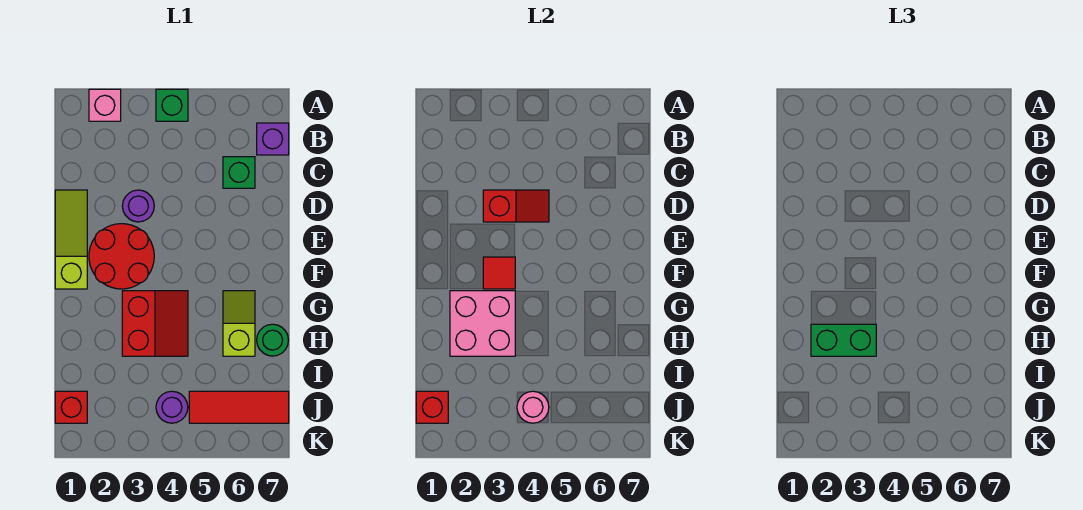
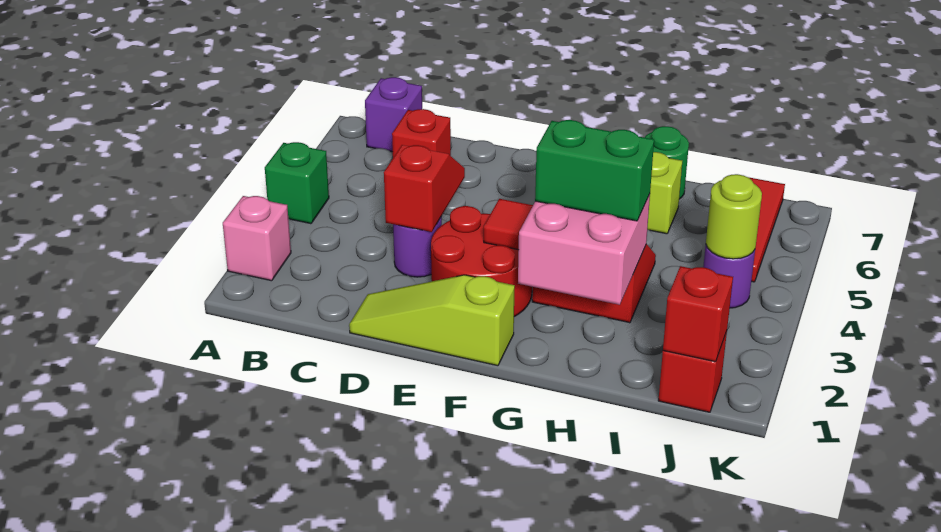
green 1x1 brick [223,157,255,188] -> red 1x1 brick [392,109,451,158]
green 1x2 brick [811,324,876,356] -> green 1x2 brick turned to [535,120,654,221]
pink 1x1 round brick [517,391,549,423] -> lime 1x1 round brick [706,174,762,259]

